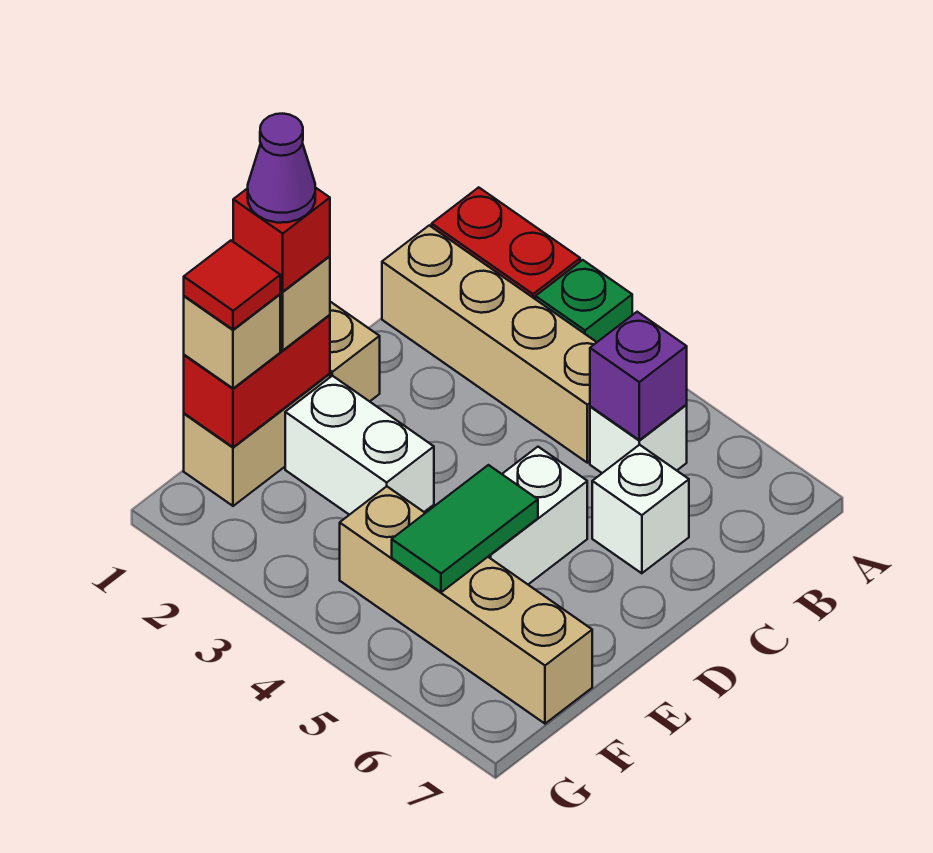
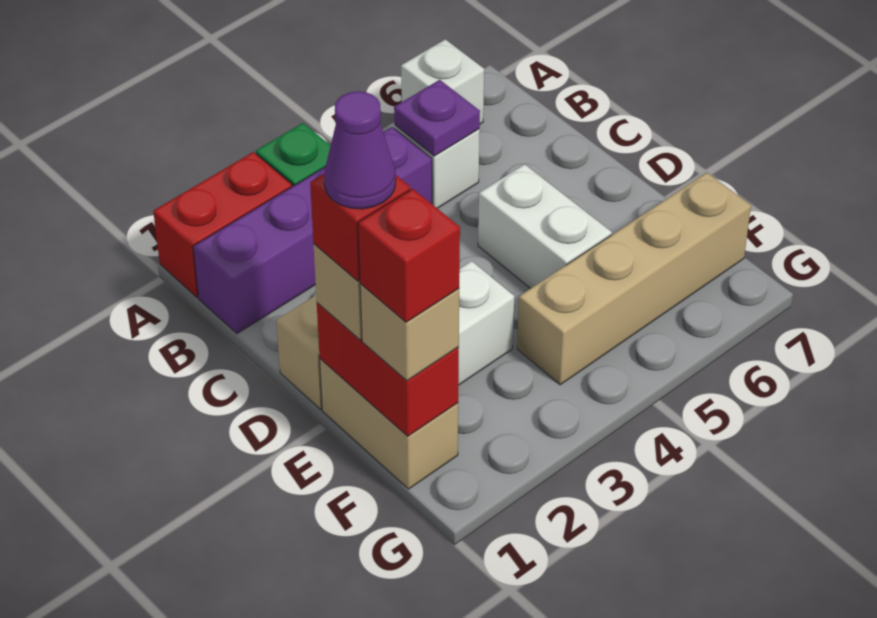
tan 1x4 brick [382,225,597,463] -> purple 1x4 brick [193,127,432,334]
purple 1x1 brick [590,312,687,440] -> purple 1x1 plate [394,80,480,156]
white 1x1 brick [592,445,689,573] -> white 1x1 brick moved to [401,39,484,124]
green 1x2 tile [392,465,538,592] -> none
red 1x1 tile [184,241,280,330] -> red 1x1 brick [358,189,460,322]

